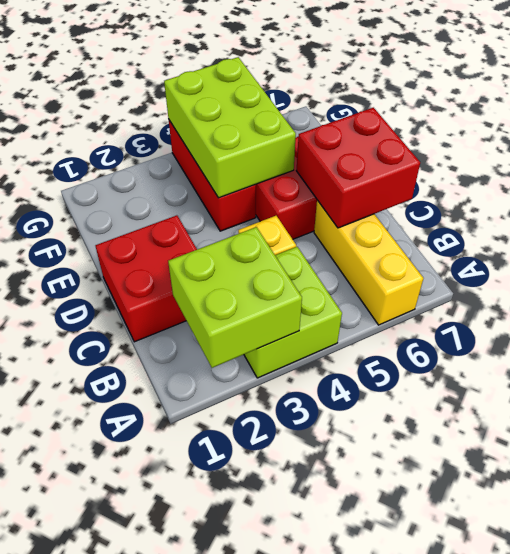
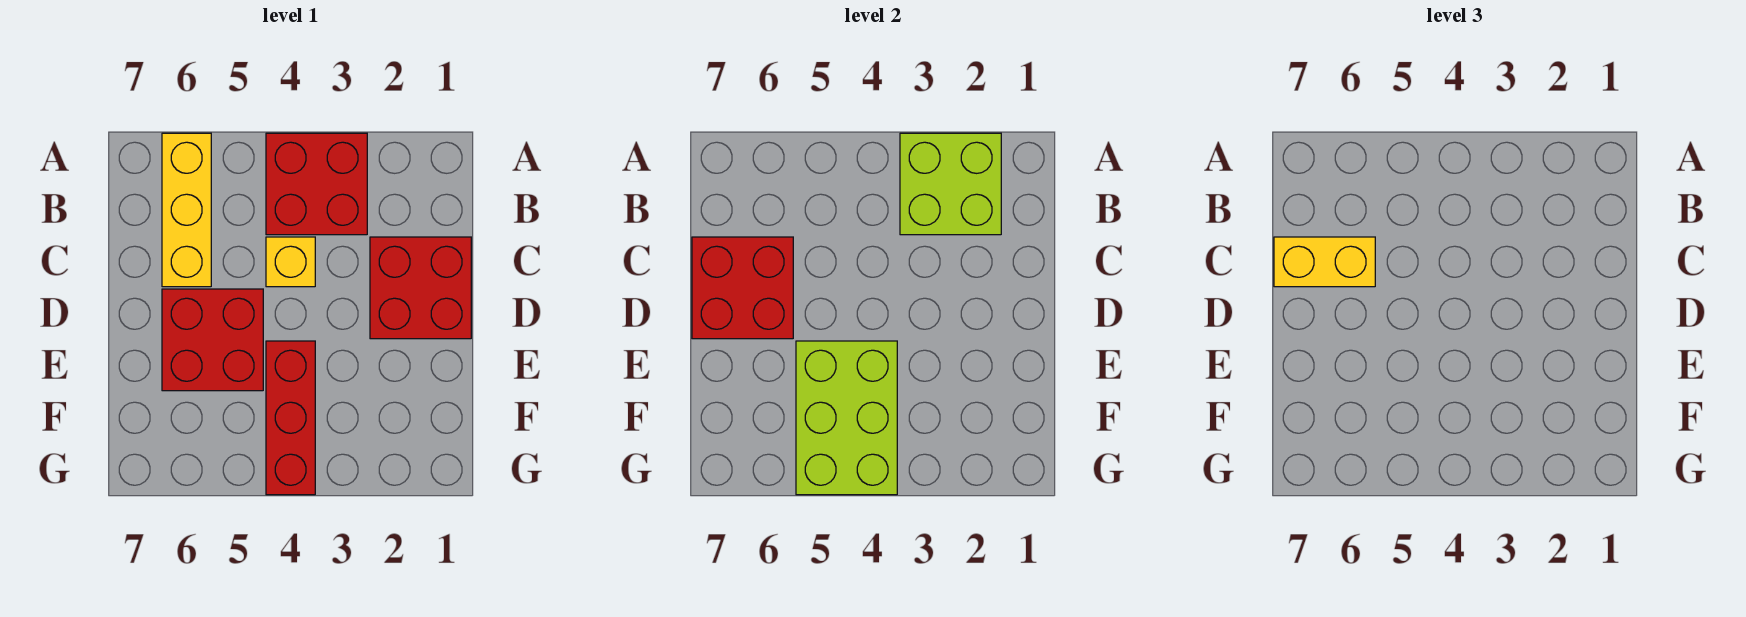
lime 2x2 brick [244,247,342,378] -> red 2x2 brick [266,133,367,235]
none -> yellow 1x2 brick [1274,237,1375,287]

